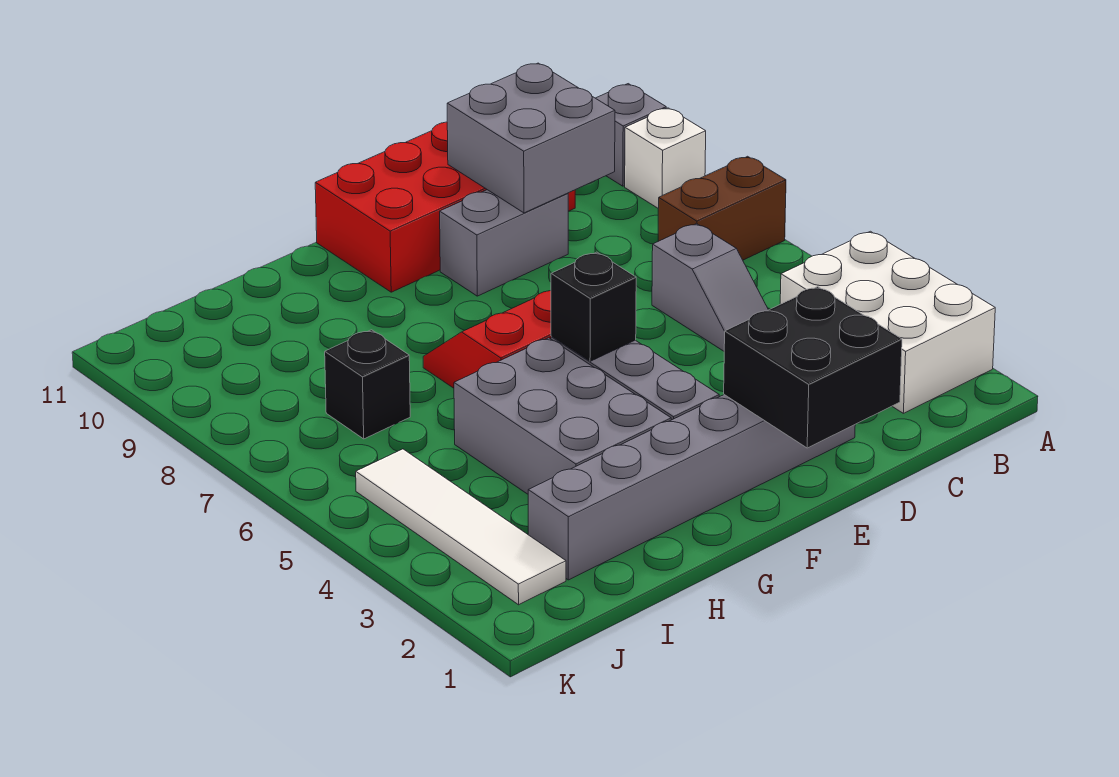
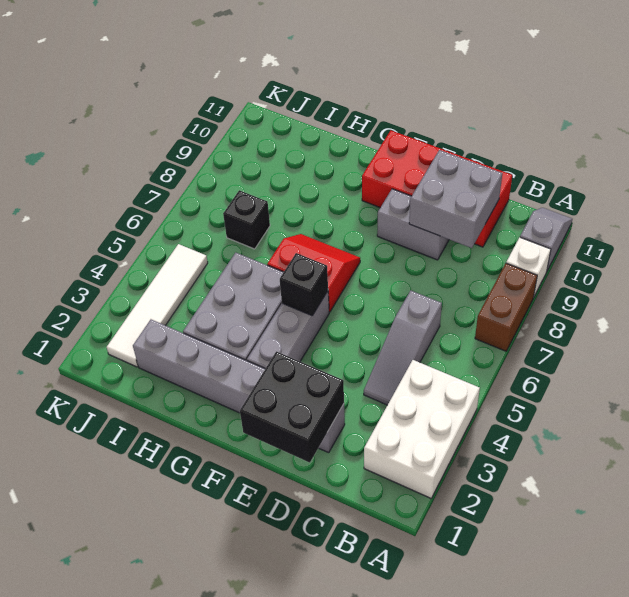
brown 1x2 brick [658,156,786,260] -> brown 1x2 brick turned to [475,263,537,351]
grey 1x2 slope [652,224,768,351] -> grey 1x3 slope [364,291,442,405]

